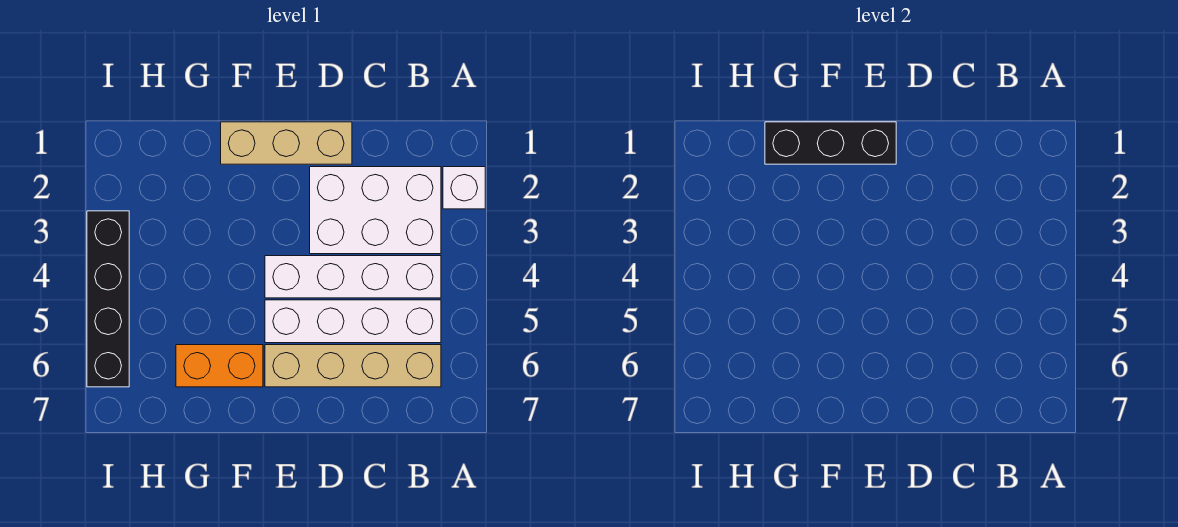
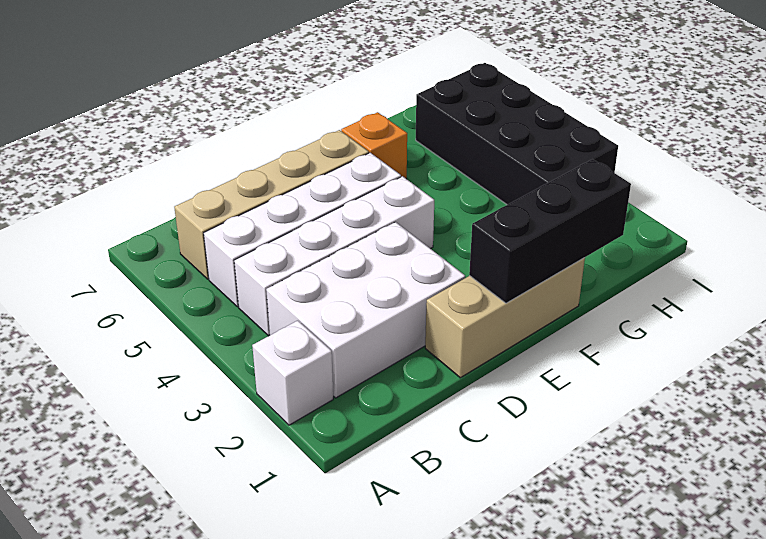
orange 1x2 brick [176,345,263,387] -> orange 1x1 brick [341,112,407,179]
black 1x4 brick [87,211,129,387] -> black 2x4 brick [416,63,618,205]

